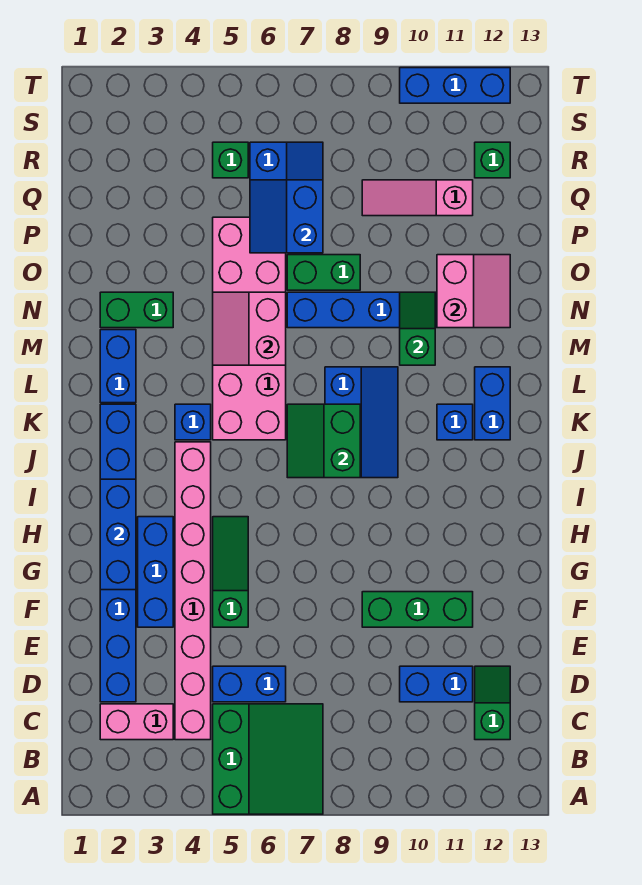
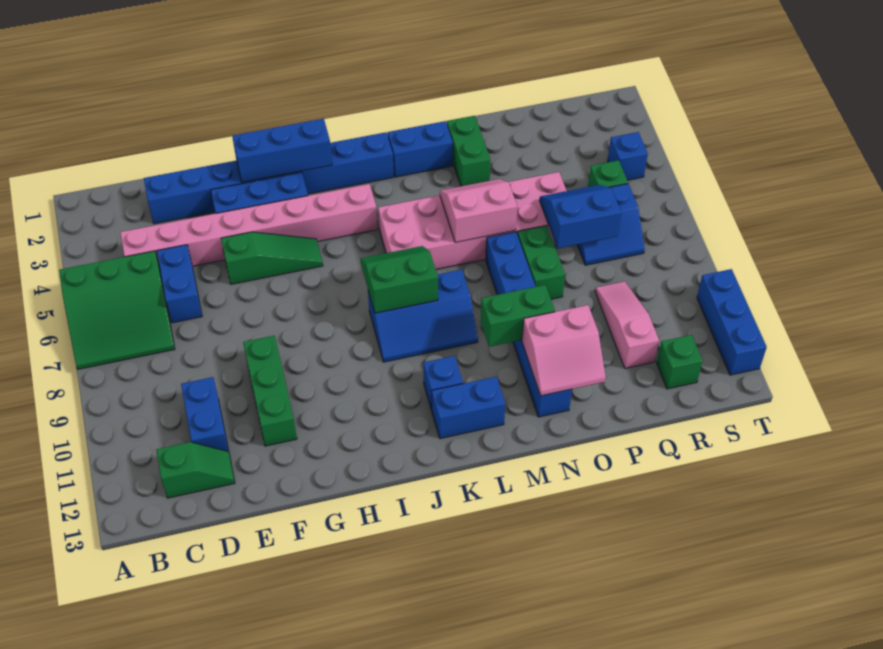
pink 1x2 brick [100,704,173,740] -> none
blue 1x1 brick [175,404,211,440] -> blue 1x1 brick moved to [608,132,648,180]
green 1x2 slope [400,292,435,365] -> green 1x2 brick [481,285,555,347]

